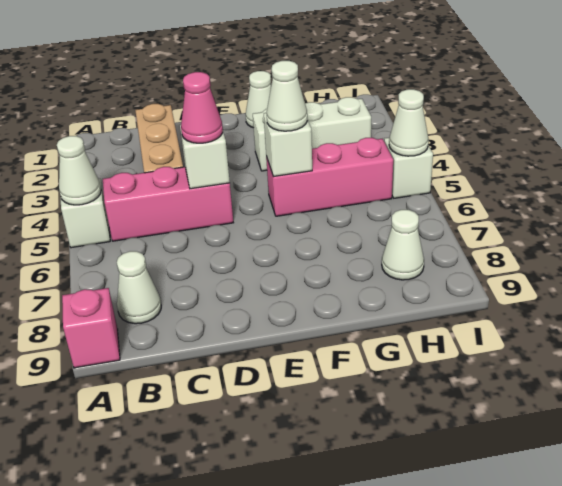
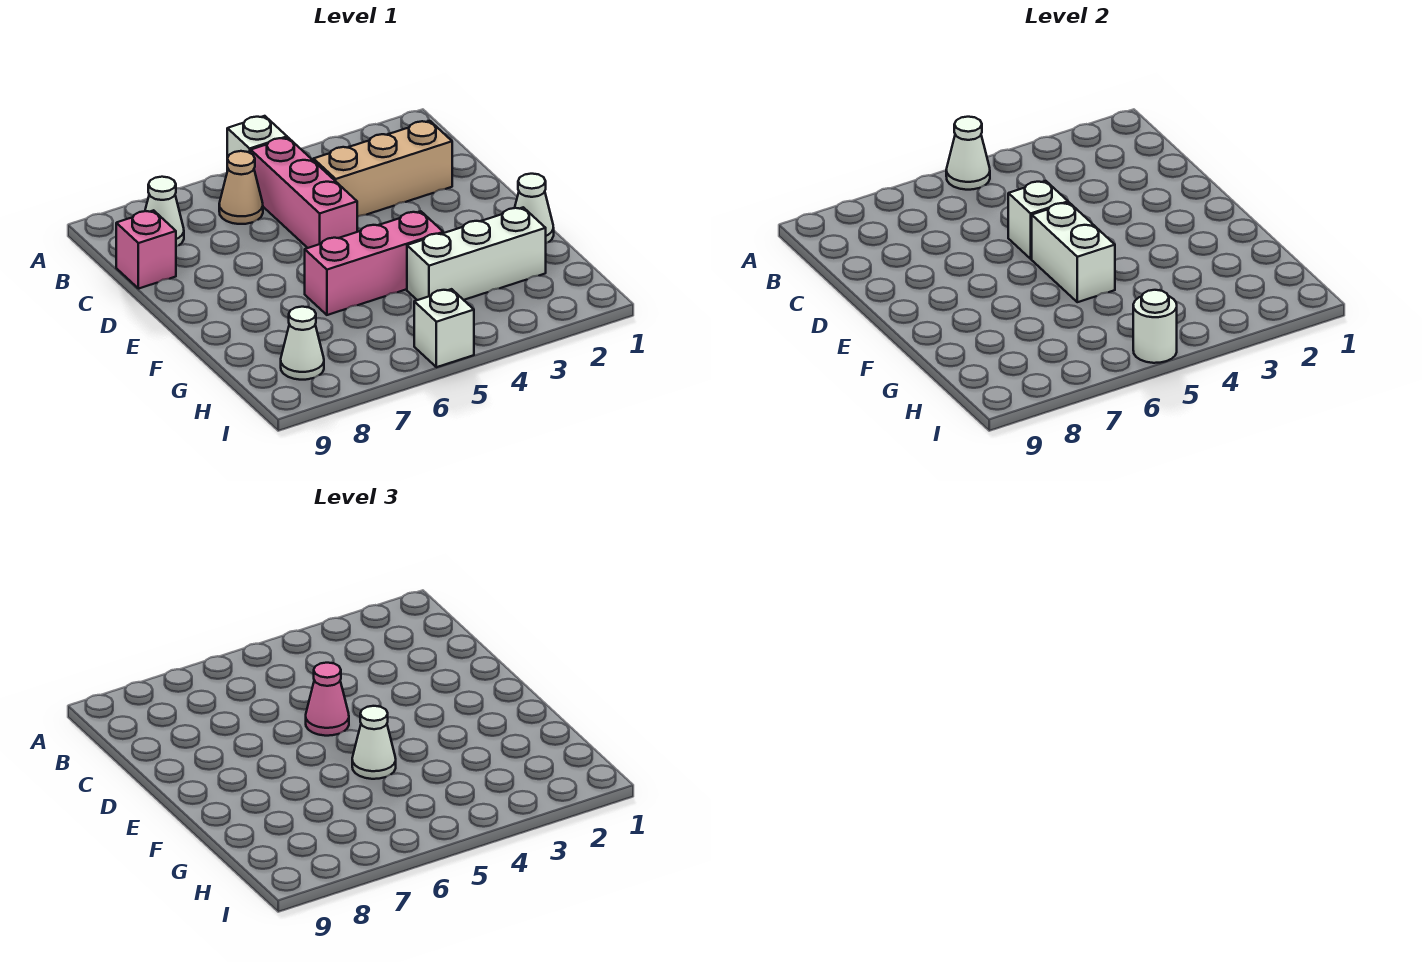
pink 1x1 brick [62,288,120,368] -> pink 1x1 brick moved to [116,210,176,289]
none -> tan 1x1 cone [219,151,263,224]
white 1x3 brick [253,97,371,171] -> white 1x3 brick turned to [407,207,546,300]
pink 1x3 brick [266,138,393,216] -> pink 1x3 brick turned to [305,211,443,315]
white 1x1 brick [264,113,312,177] -> white 1x2 brick [1032,203,1115,302]
white 1x1 cone [389,89,429,156] -> white 1x1 round brick [1133,290,1177,363]

